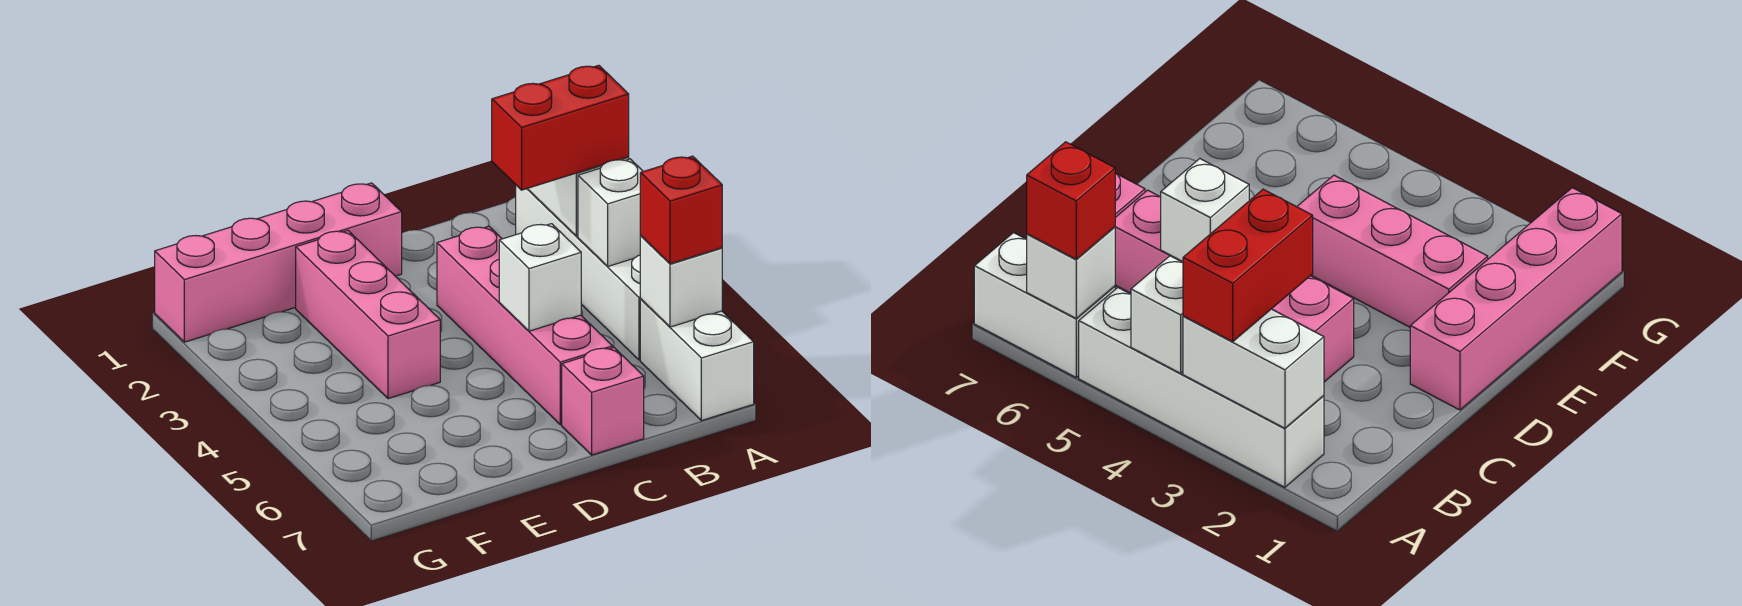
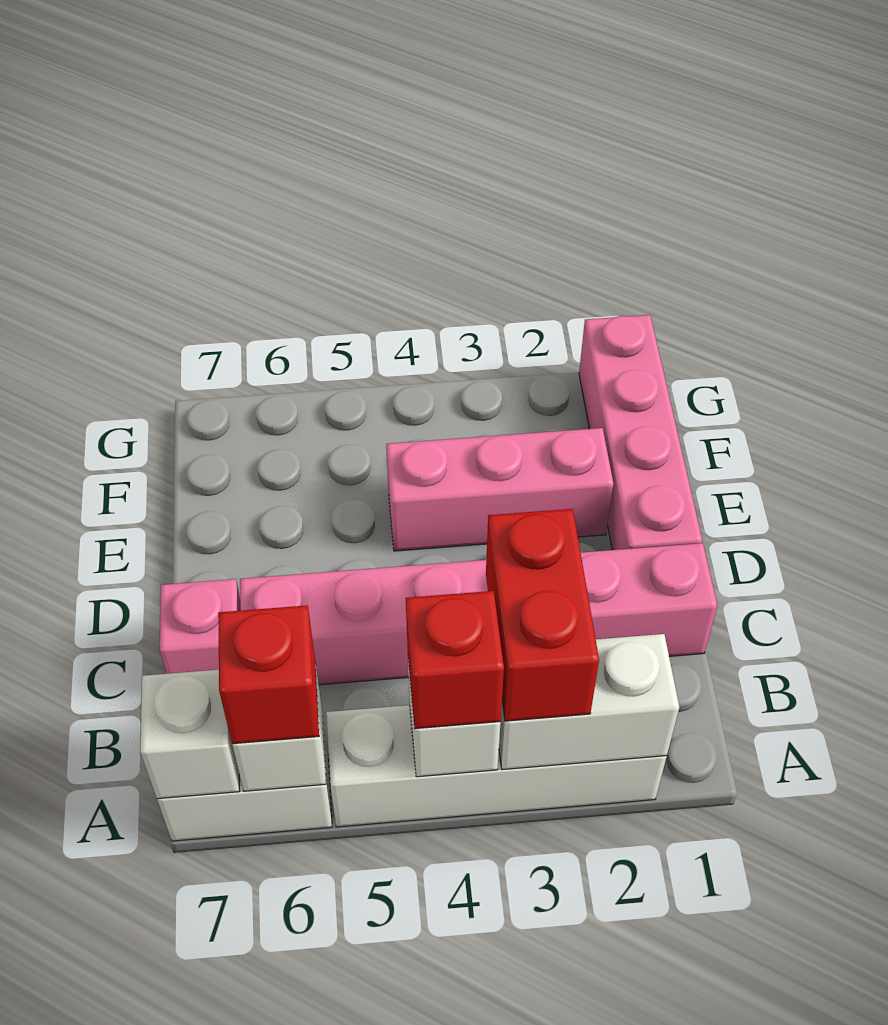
none -> red 1x1 brick [406,591,504,729]
pink 1x4 brick [437,226,613,425] -> pink 1x6 brick [240,543,717,685]
white 1x1 brick [499,224,581,331] -> white 1x1 brick moved to [140,670,240,799]

